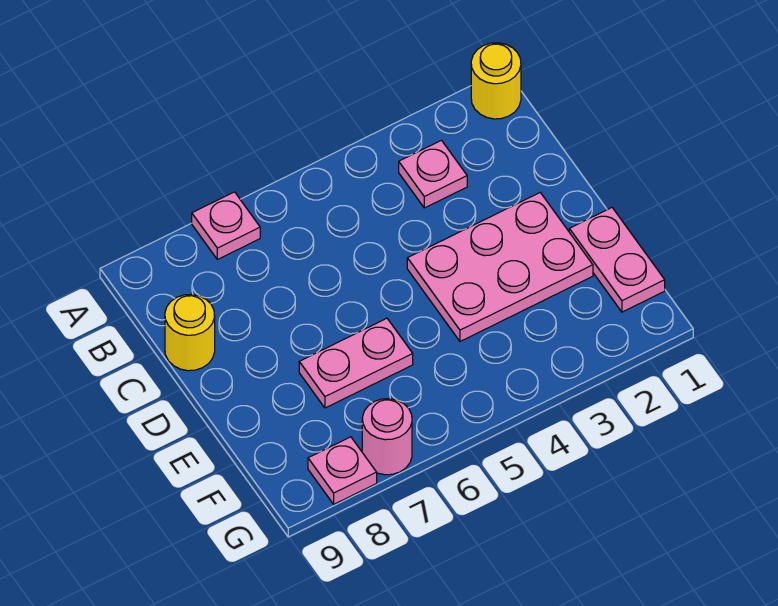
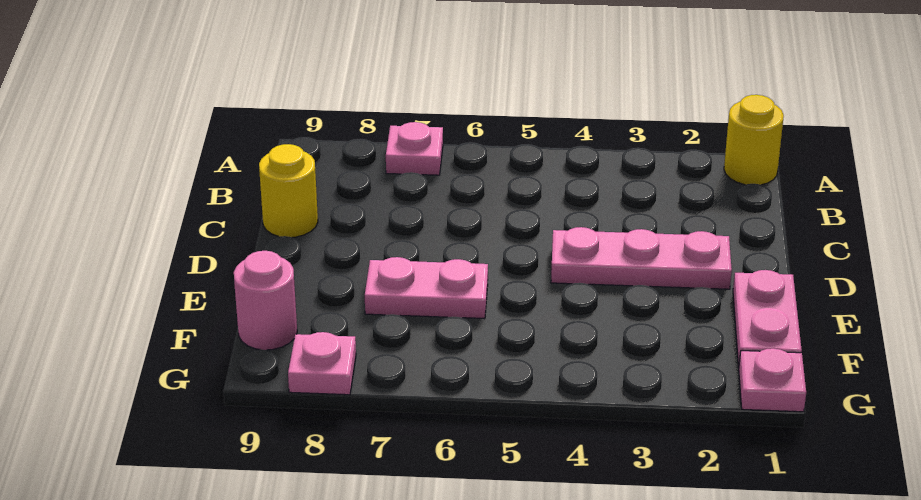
pink 1x1 plate [399,140,467,208] -> pink 1x1 plate moved to [739,348,806,412]
pink 2x3 plate [407,193,593,341] -> pink 1x3 plate [551,227,732,289]
pink 1x1 round brick [362,399,412,475] -> pink 1x1 round brick moved to [234,251,297,350]

